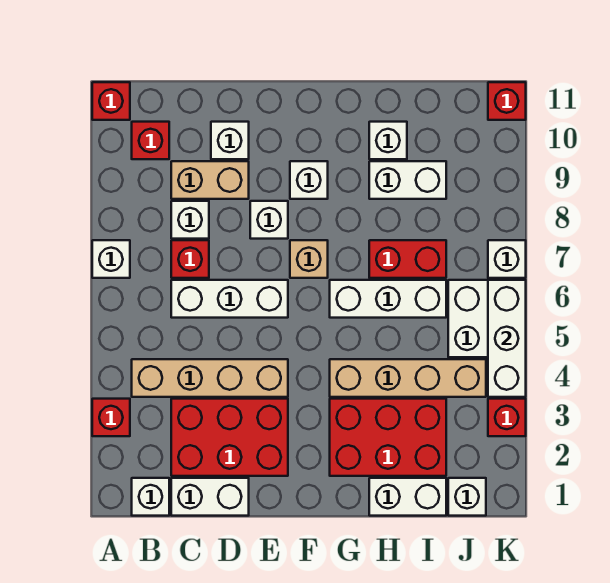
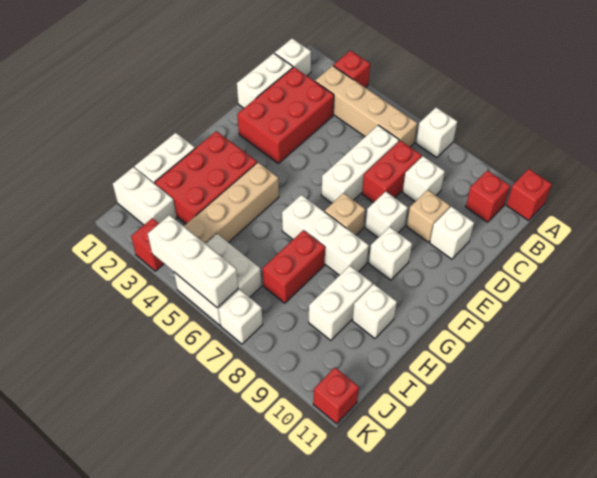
tan 1x4 brick [132,359,288,397] -> tan 1x4 brick turned to [315,66,417,147]
red 1x1 brick [171,240,209,278] -> red 1x2 brick [362,140,422,203]
tan 1x2 brick [171,161,249,199] -> tan 1x1 brick [407,190,450,242]
white 1x3 brick [330,280,446,318] -> white 1x3 brick turned to [282,195,369,275]
white 1x1 brick [448,478,486,516] -> white 1x2 brick [113,167,177,225]

